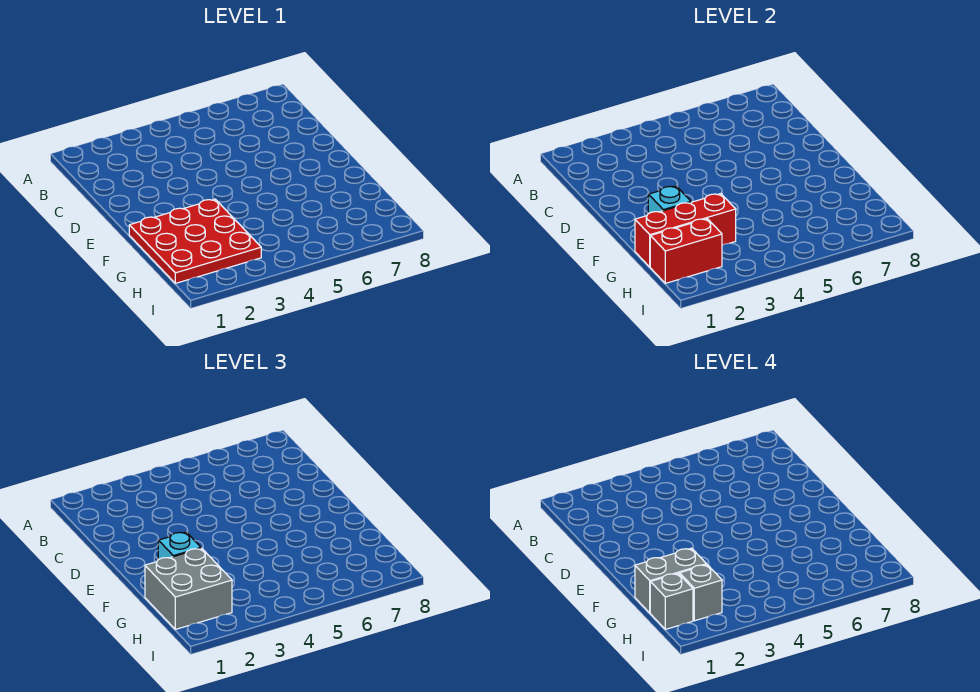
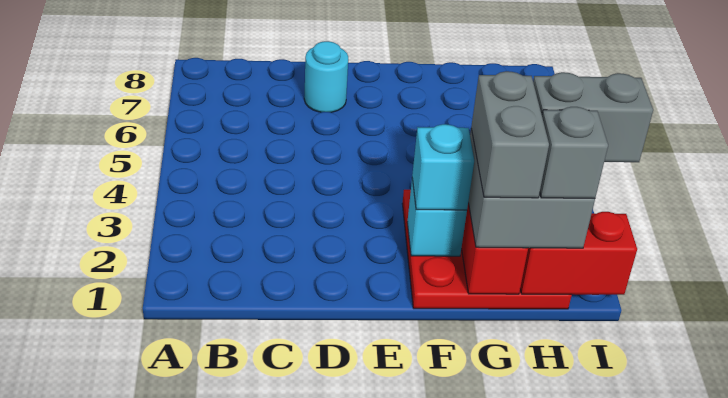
none -> cyan 1x1 round brick [304,41,348,112]
red 1x2 brick [650,219,722,283] -> red 1x2 brick turned to [520,212,637,295]
grey 1x1 brick [680,565,722,621] -> grey 1x2 brick [533,72,653,162]

